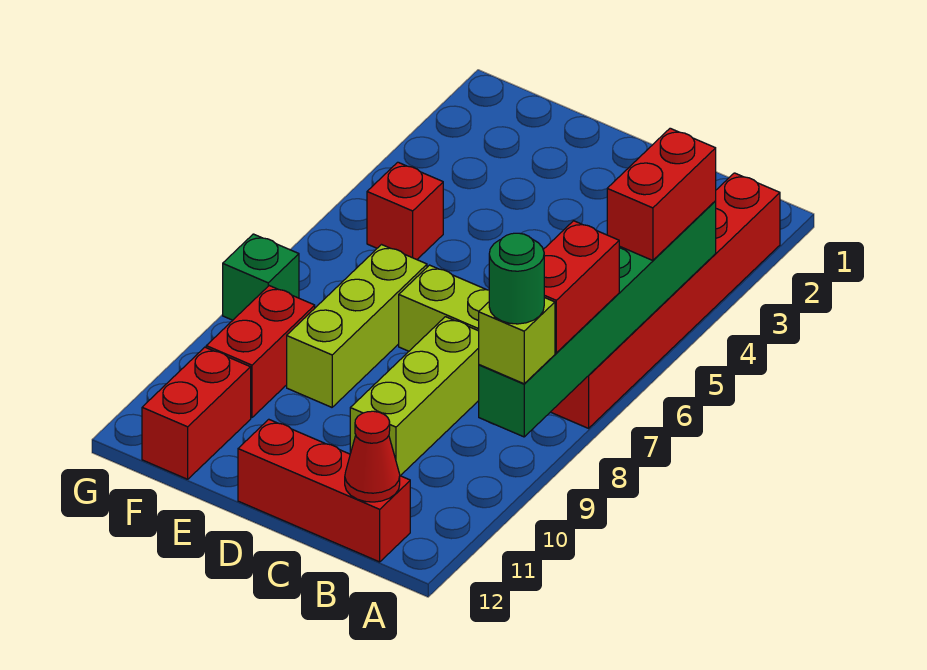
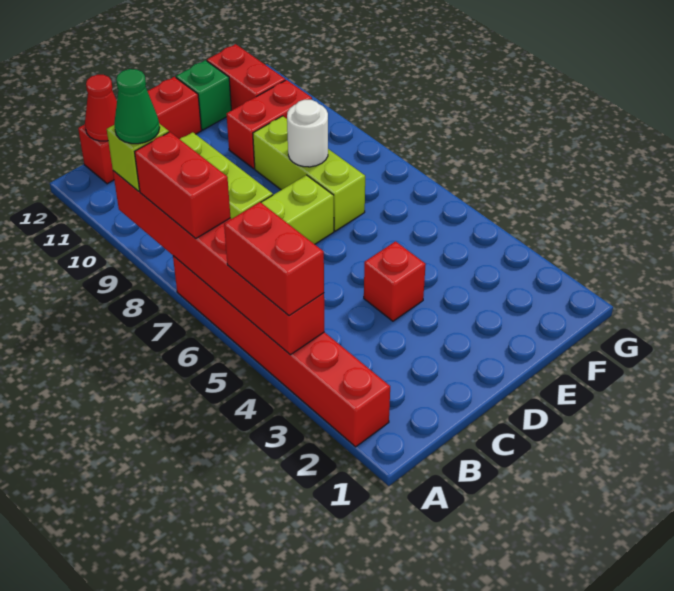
green 1x6 brick [479,201,716,437] -> red 1x6 brick [113,171,324,355]
green 1x1 round brick [489,233,544,324] -> green 1x1 cone [114,69,160,144]
none -> white 1x1 round brick [287,100,328,167]
red 1x1 brick [367,162,443,260] -> red 1x1 brick moved to [364,241,426,321]
red 1x2 brick [206,286,315,418] -> red 1x2 brick turned to [227,80,312,169]
green 1x1 brick [223,234,299,320] -> green 1x1 brick moved to [176,60,231,130]

